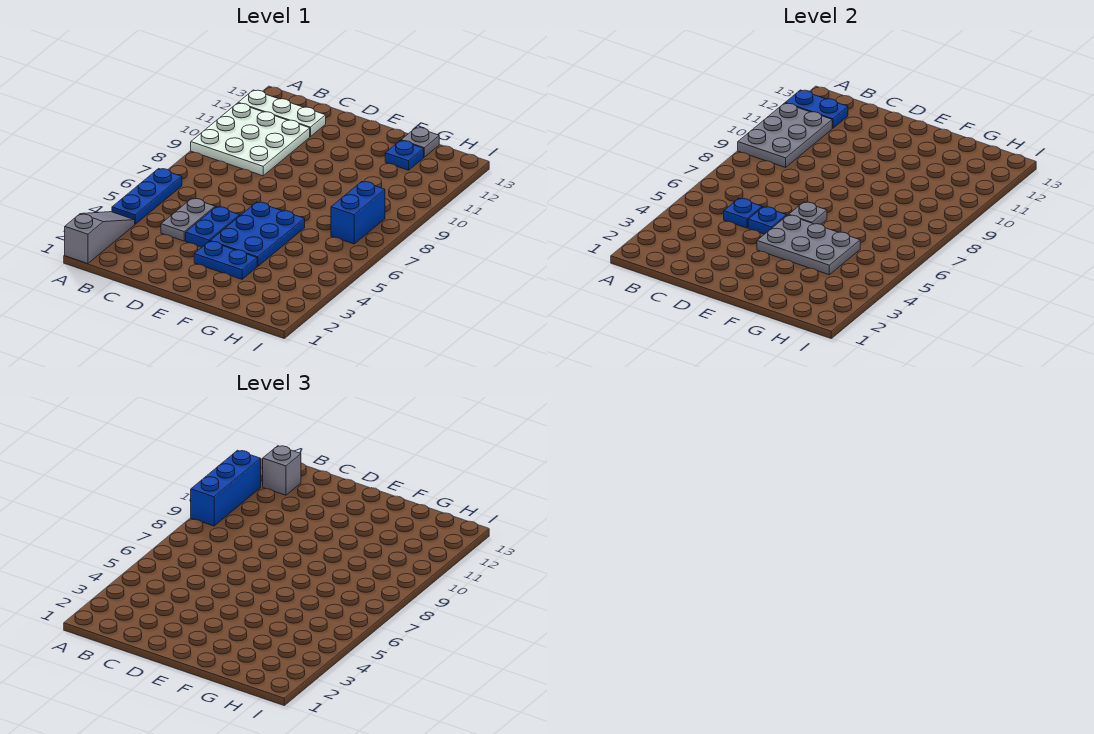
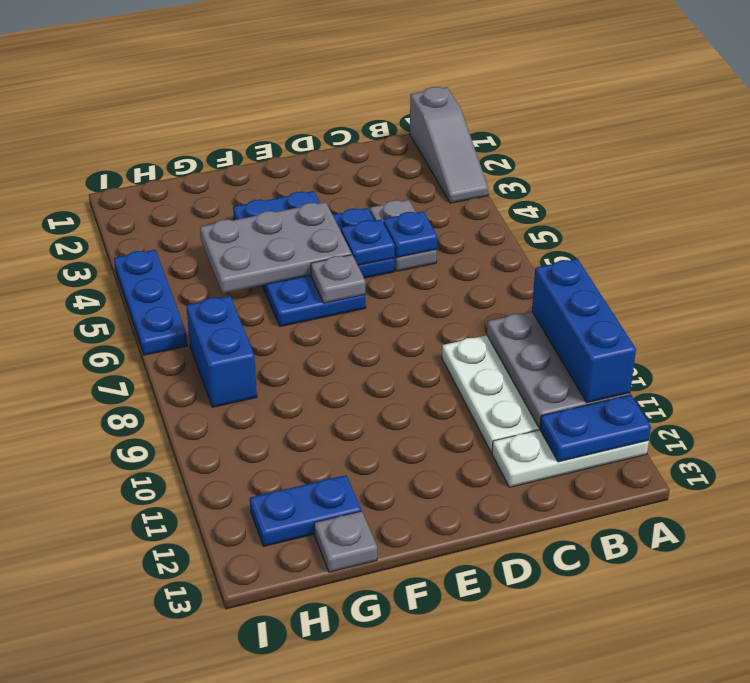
blue 1x3 plate [112,169,182,224] -> blue 1x3 plate moved to [114,250,187,355]
grey 1x1 brick [263,446,301,495] -> none
blue 1x1 plate [385,141,424,170] -> blue 1x2 plate [250,475,361,546]

